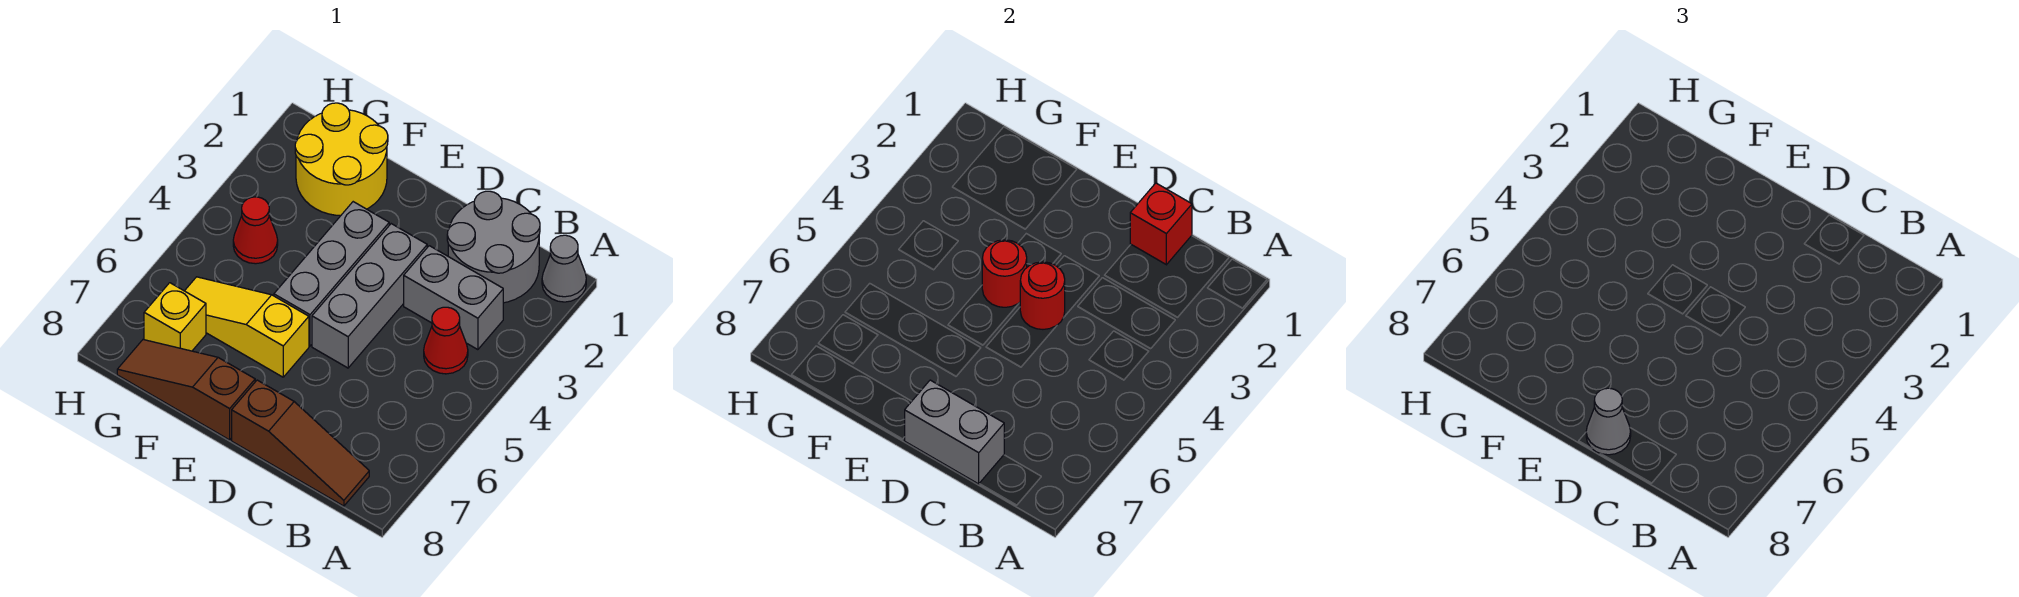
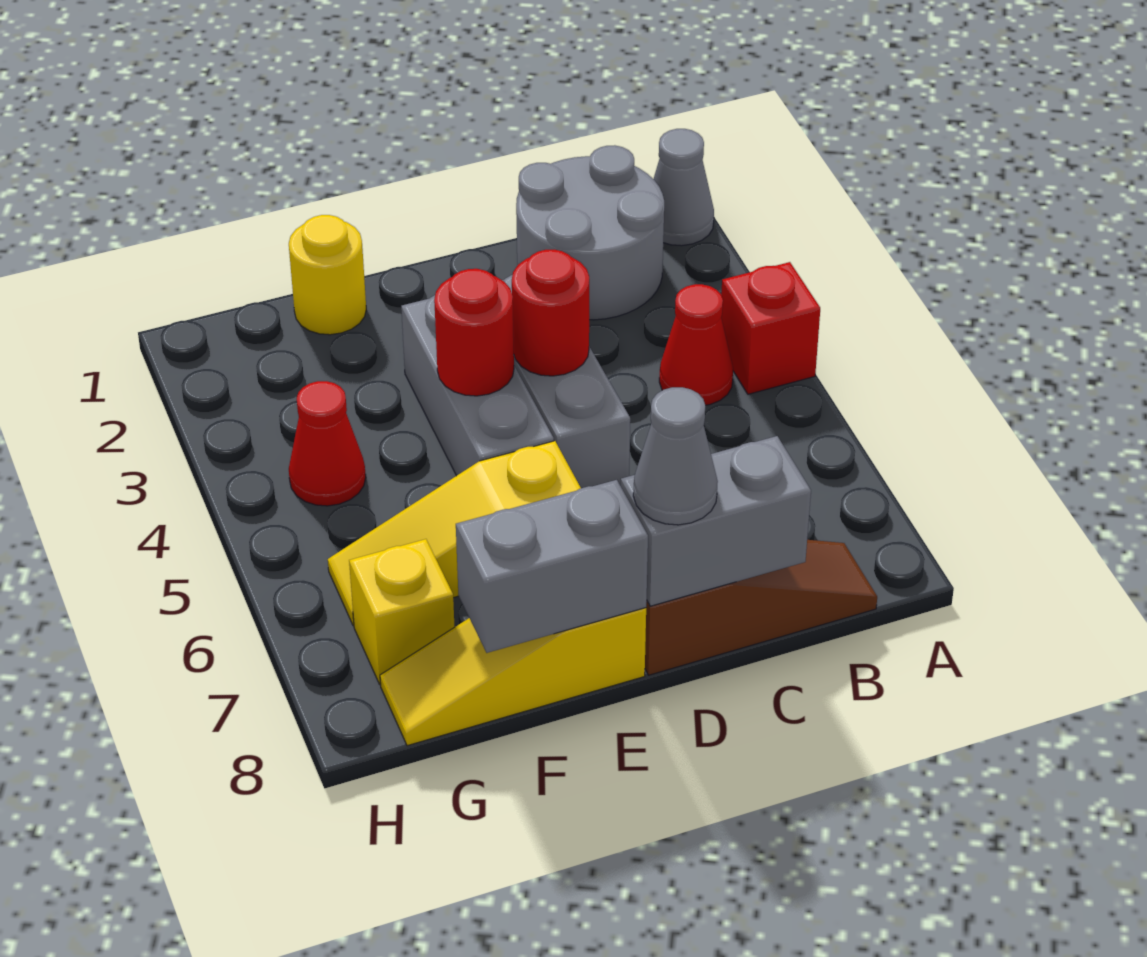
grey 1x2 brick [404,246,503,350] -> grey 1x2 brick moved to [456,480,648,653]
red 1x1 brick [1130,183,1192,265] -> red 1x1 brick moved to [721,262,820,394]
brown 1x3 slope [117,340,255,440] -> yellow 1x3 slope [380,608,646,746]
yellow 2x2 round brick [295,103,388,215] -> yellow 1x1 round brick [289,215,366,335]

